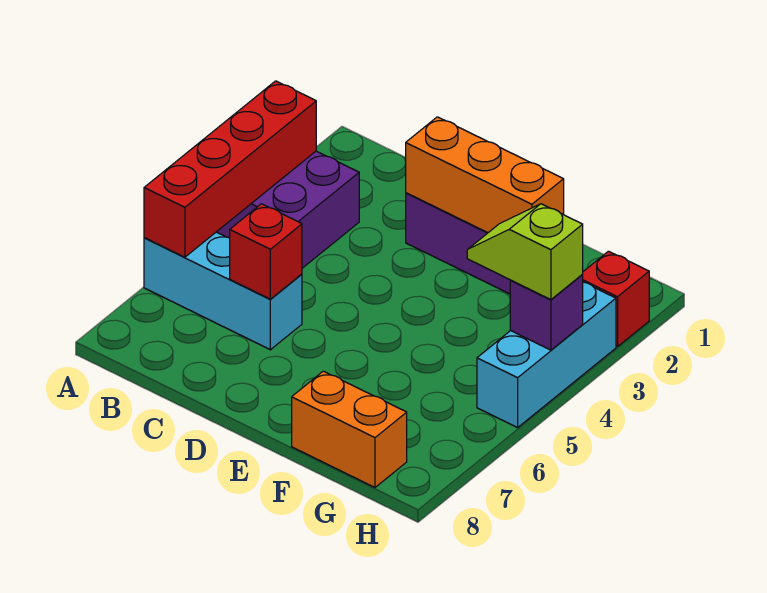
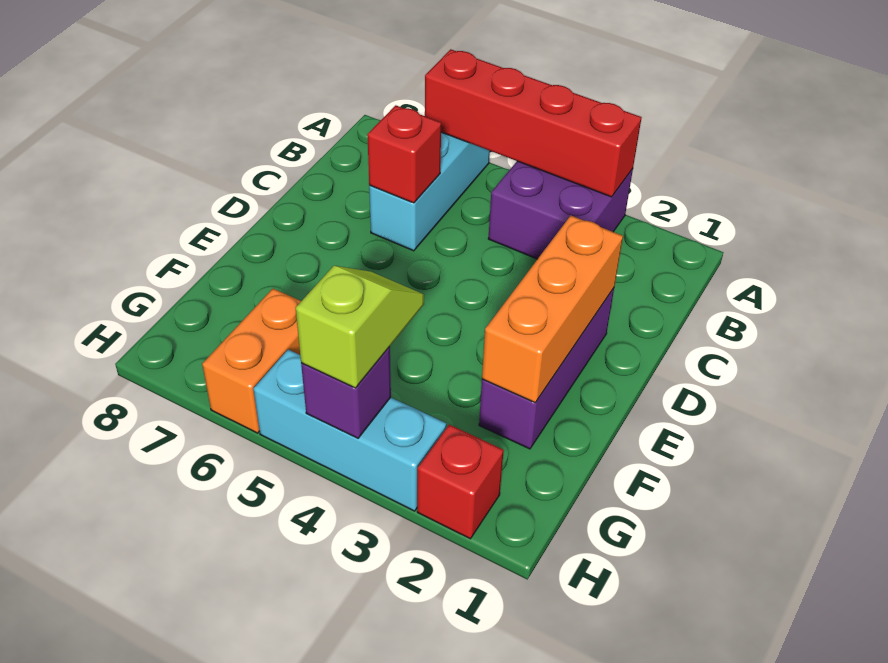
orange 1x2 brick [292,371,407,487] -> orange 1x2 brick moved to [202,289,301,433]

